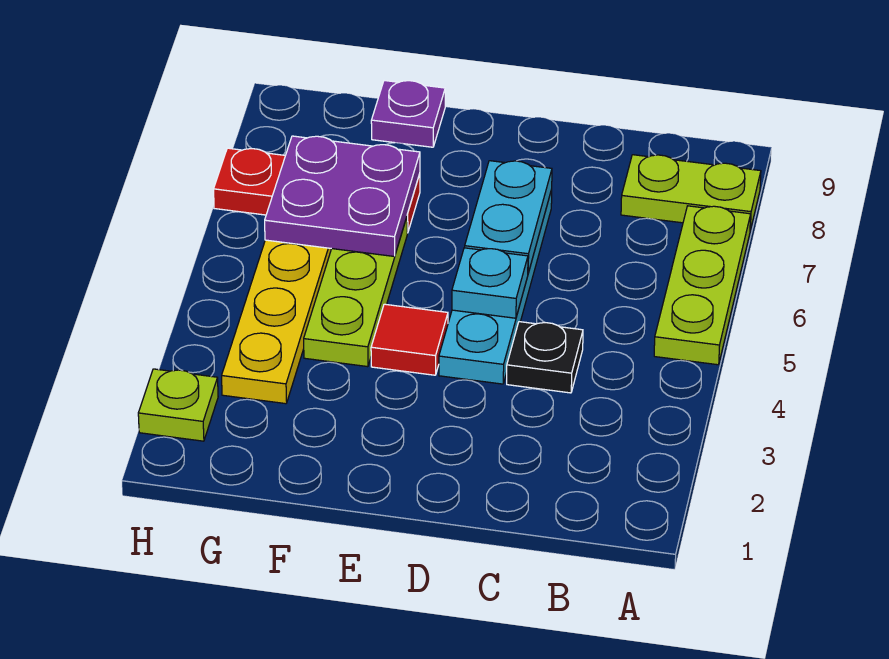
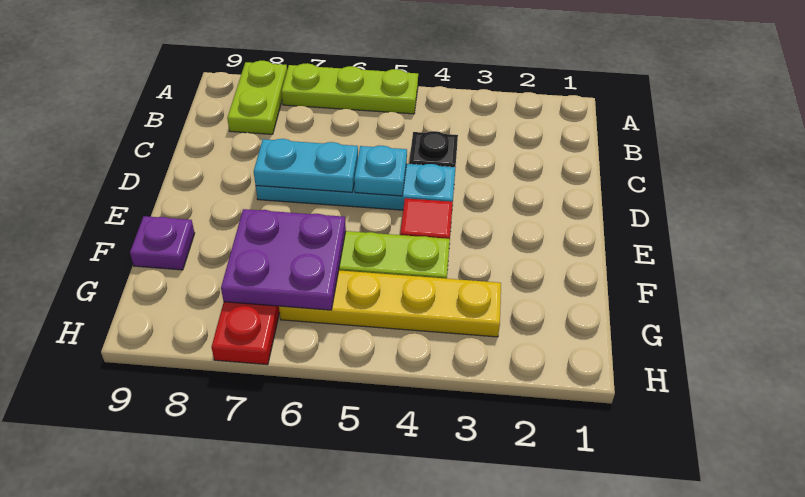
lime 1x1 plate [138,369,218,441] -> none

